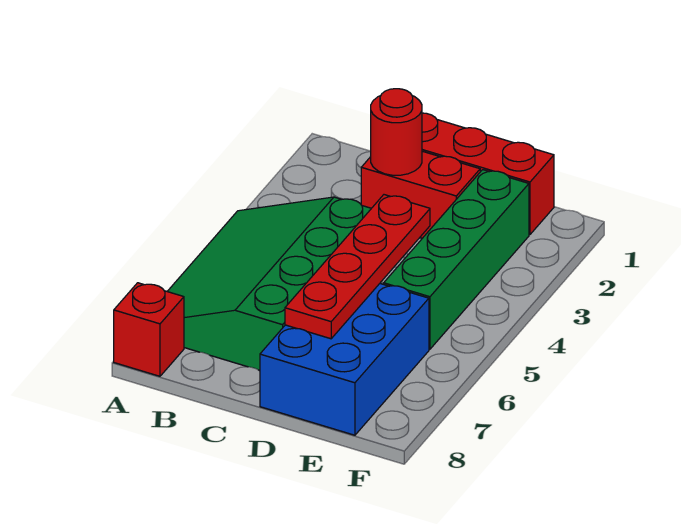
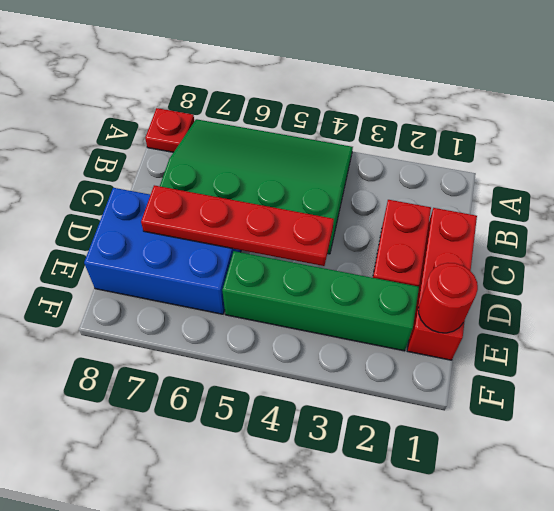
red 1x1 brick [114,283,184,376] -> red 1x1 plate [145,108,194,152]
red 1x1 round brick [371,89,422,175] -> red 1x1 round brick moved to [418,263,478,333]

